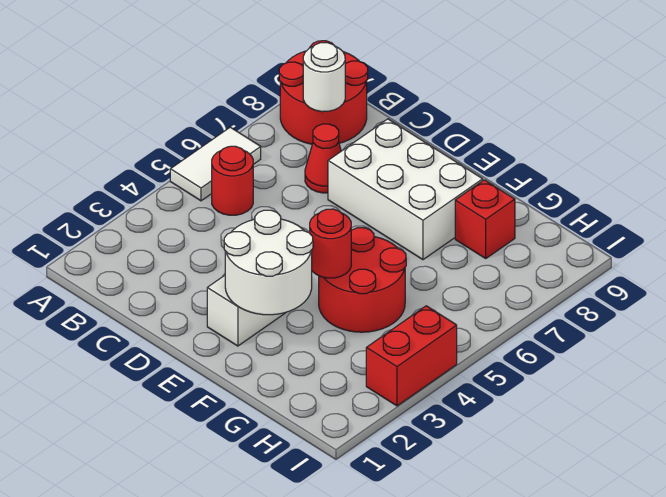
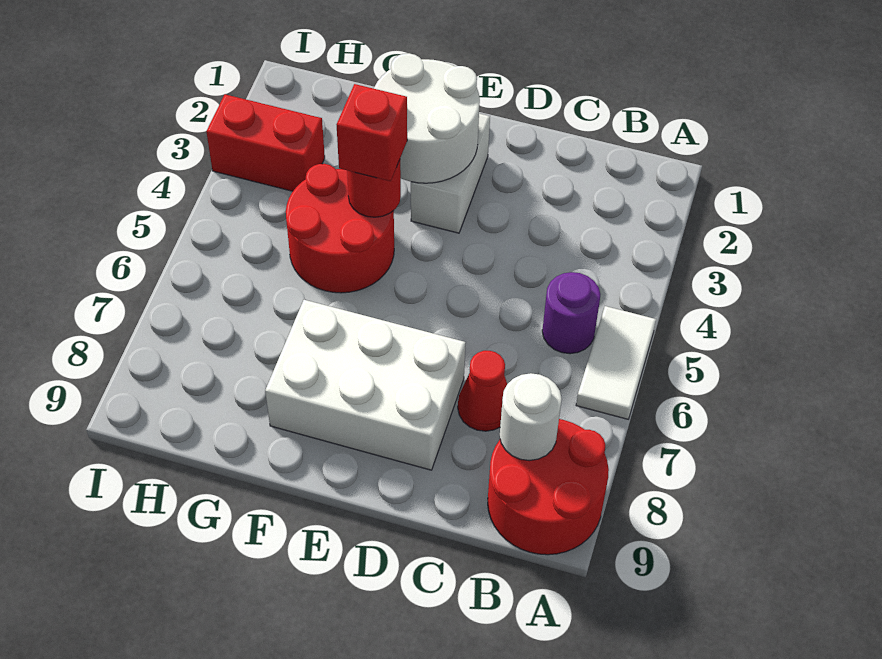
red 1x1 round brick [212,146,253,215] -> purple 1x1 round brick [542,272,600,354]
red 1x1 brick [455,180,515,258] -> red 1x1 brick moved to [337,84,407,181]
red 1x2 brick [366,306,457,406] -> red 1x2 brick turned to [206,94,325,191]

